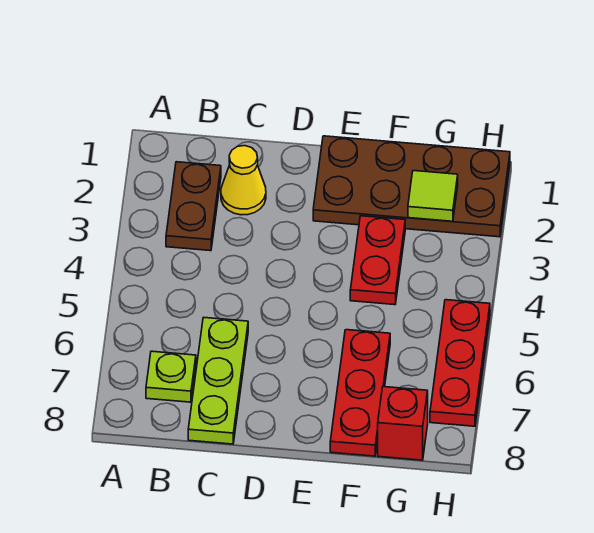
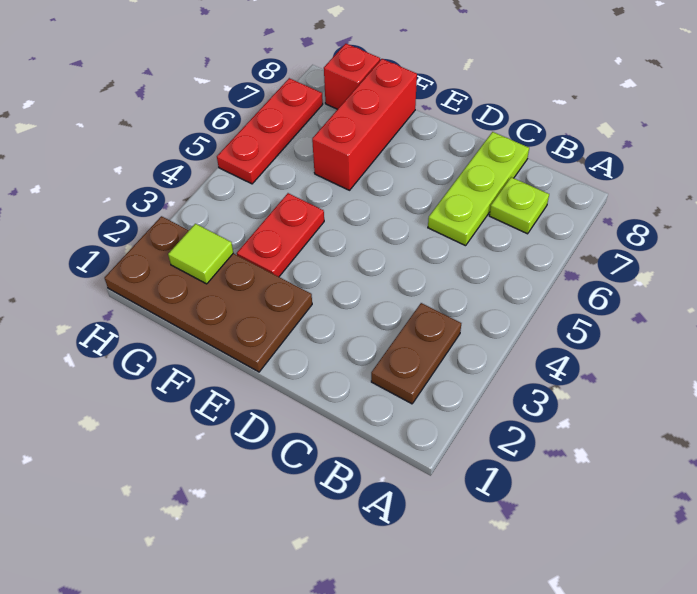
yellow 1x1 cone [221,146,266,215] -> none
red 1x3 plate [330,330,390,456] -> red 1x3 brick [312,59,417,190]

